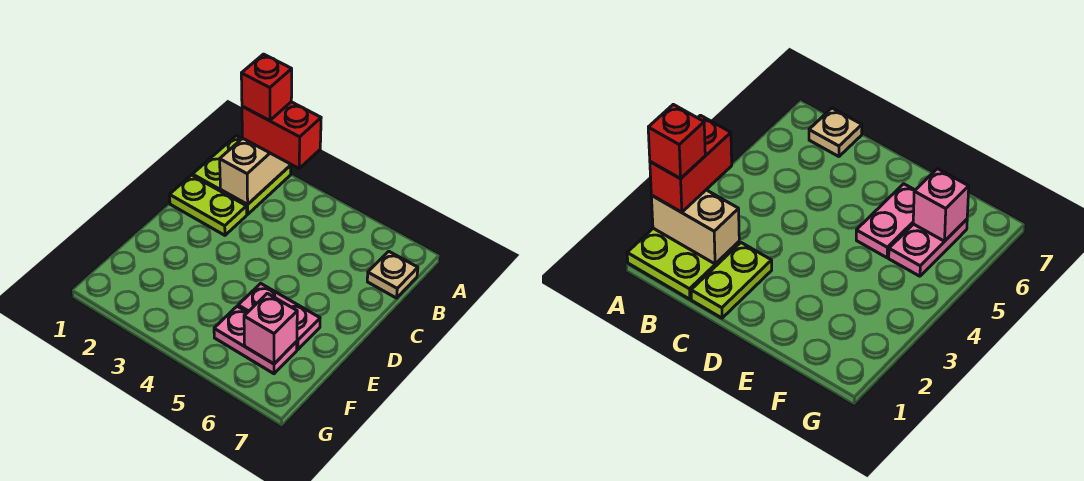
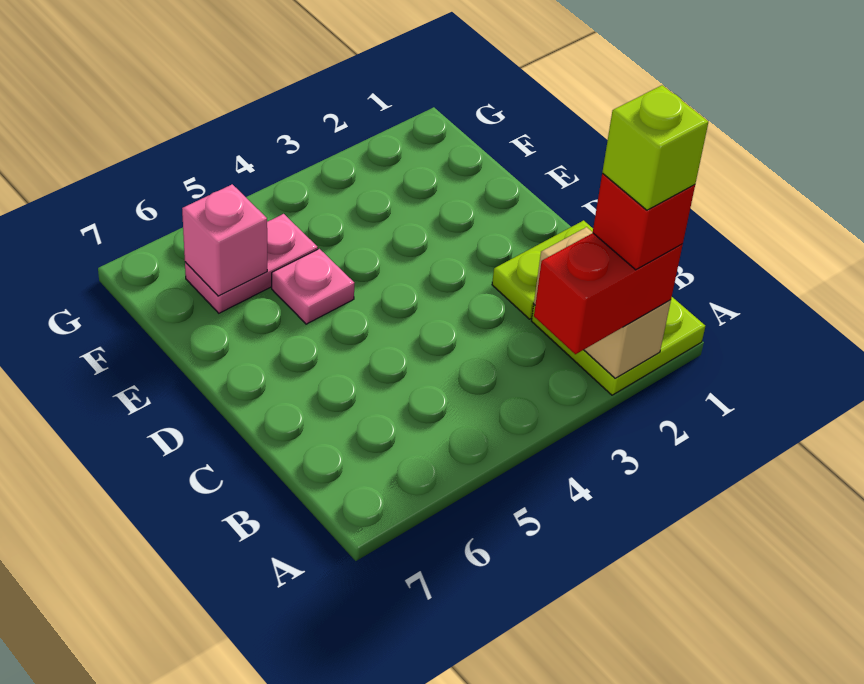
none -> lime 1x1 brick [602,85,708,210]
tan 1x1 plate [367,251,418,298] -> none
pink 1x2 plate [238,283,320,350] -> pink 1x1 plate [272,249,354,324]

